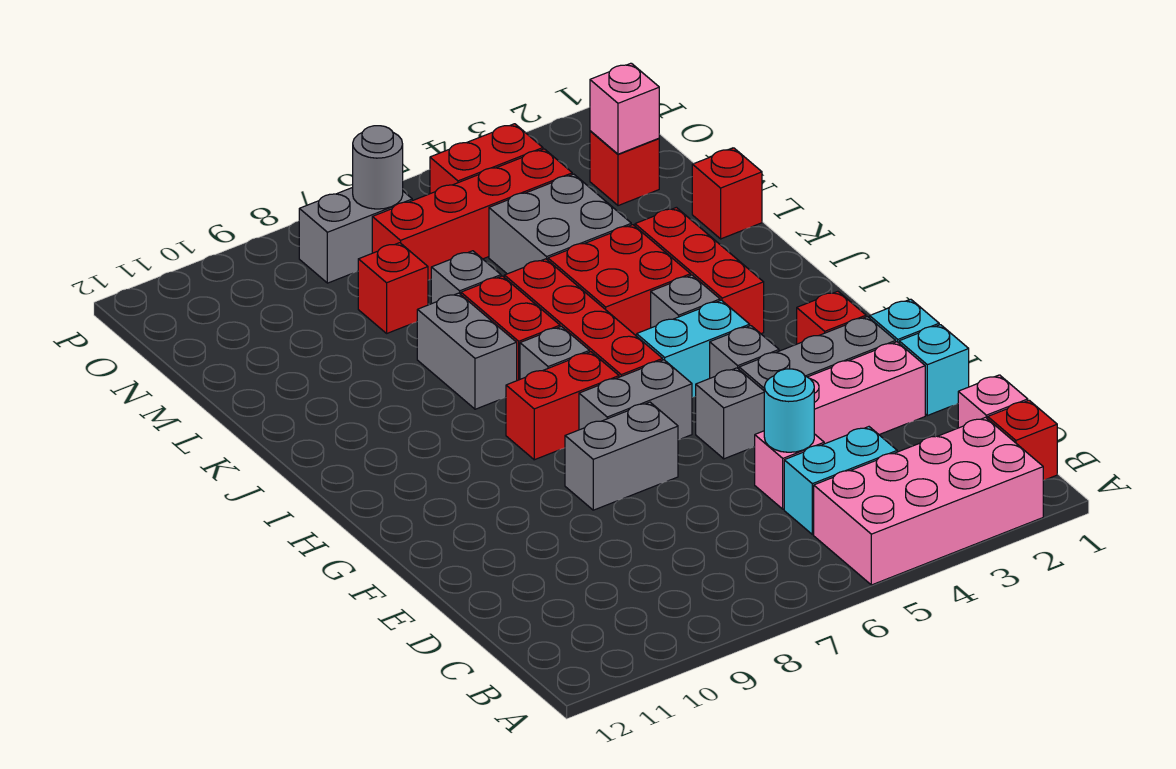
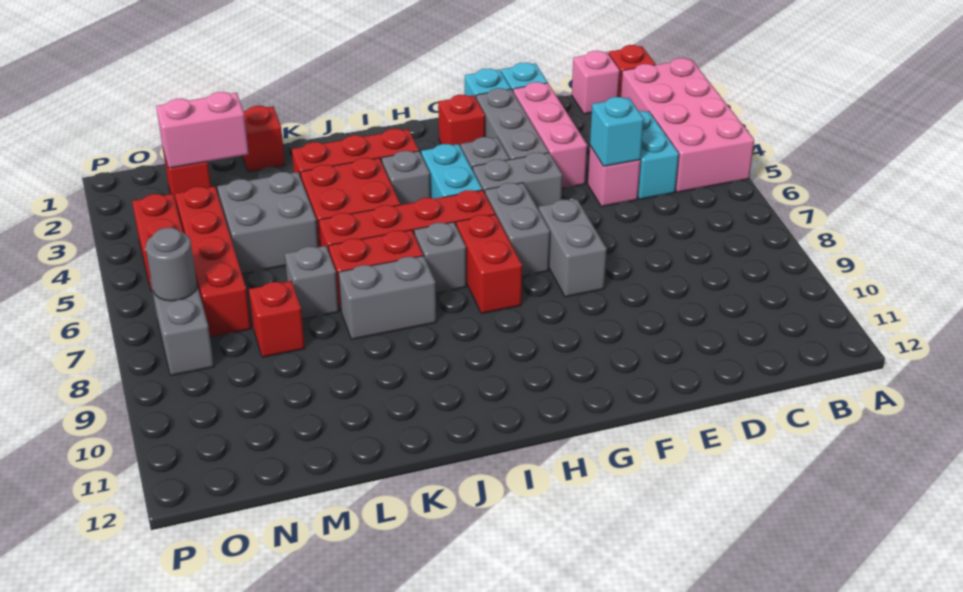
cyan 1x1 round brick [764,369,814,452] -> cyan 1x1 brick [590,97,644,166]
grey 1x1 brick [695,368,764,459] -> grey 1x2 brick [473,152,562,210]
pink 1x1 brick [590,63,659,154] -> pink 1x2 brick [156,92,249,168]

